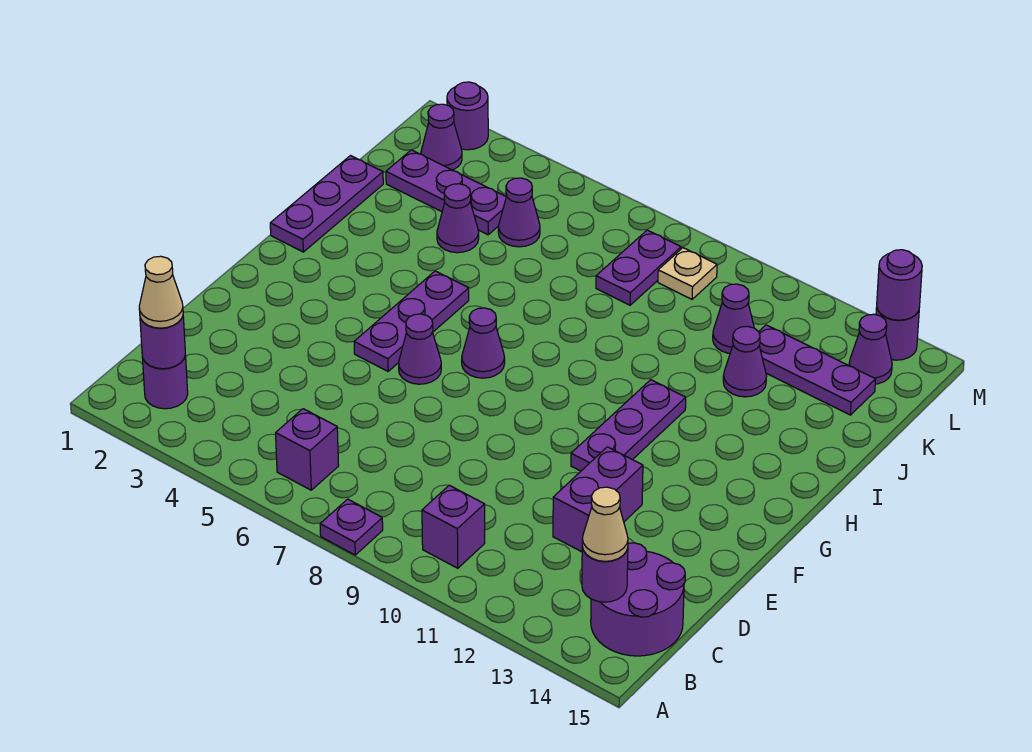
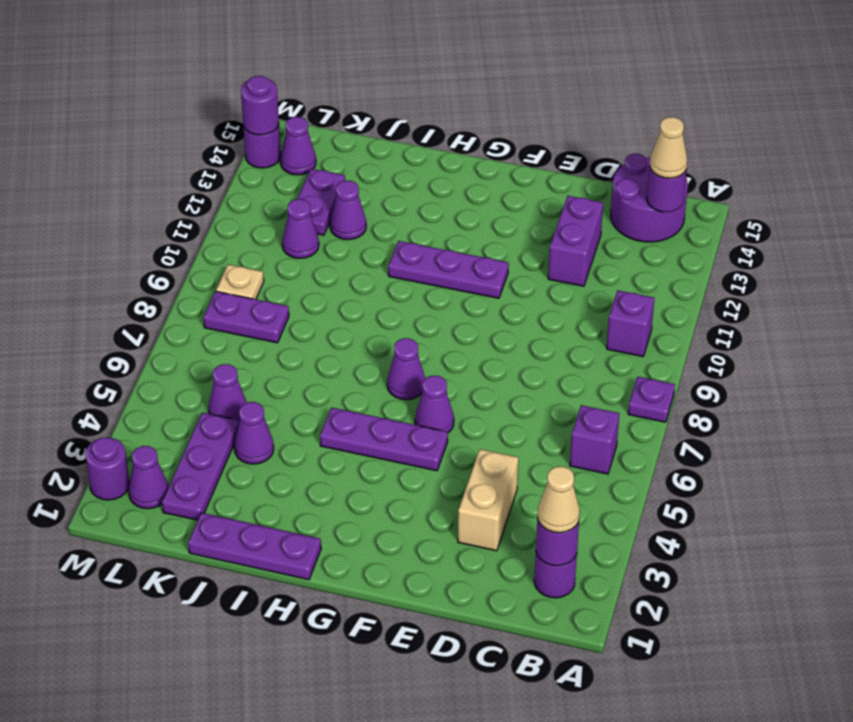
none -> tan 1x2 brick [458,449,518,551]
purple 1x2 brick [553,447,643,552] -> purple 1x2 brick turned to [548,196,603,286]
purple 1x3 plate [759,325,876,415] -> purple 1x2 plate [298,169,345,235]

